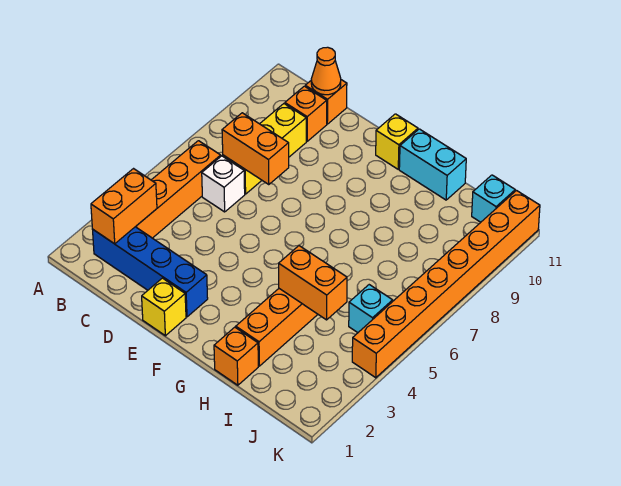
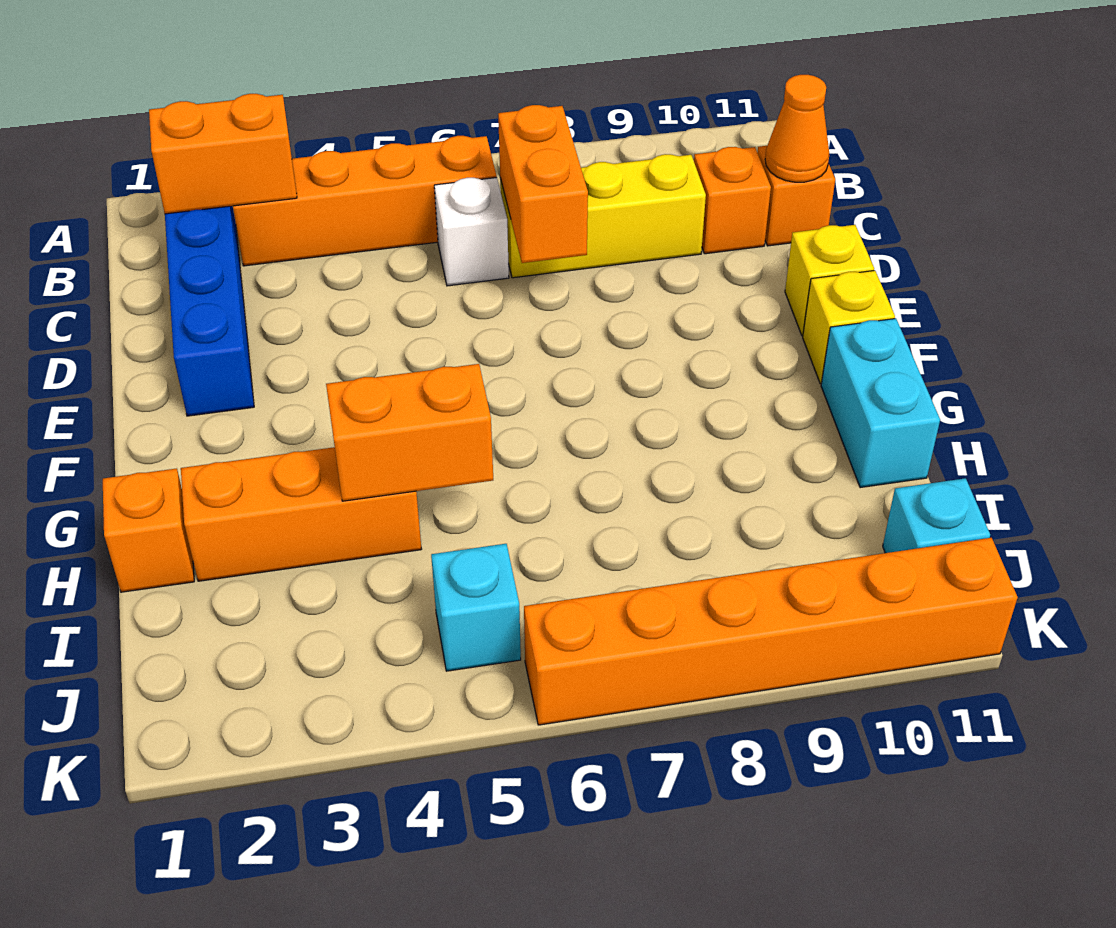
yellow 1x1 brick [142,278,186,336] -> yellow 1x1 brick moved to [785,225,874,336]
orange 1x2 brick [279,246,347,320] -> orange 1x2 brick turned to [326,364,493,501]
orange 1x8 brick [352,191,540,378] -> orange 1x6 brick [524,538,1018,725]

